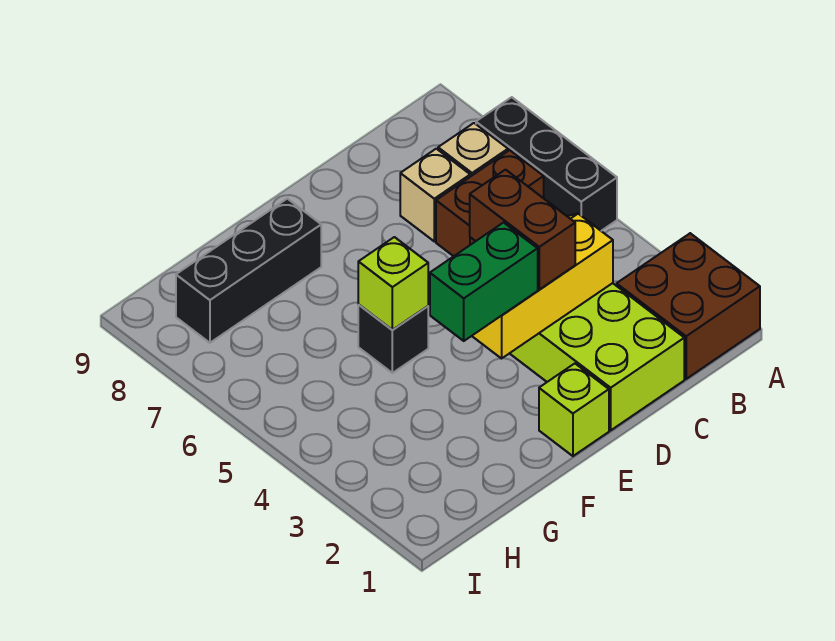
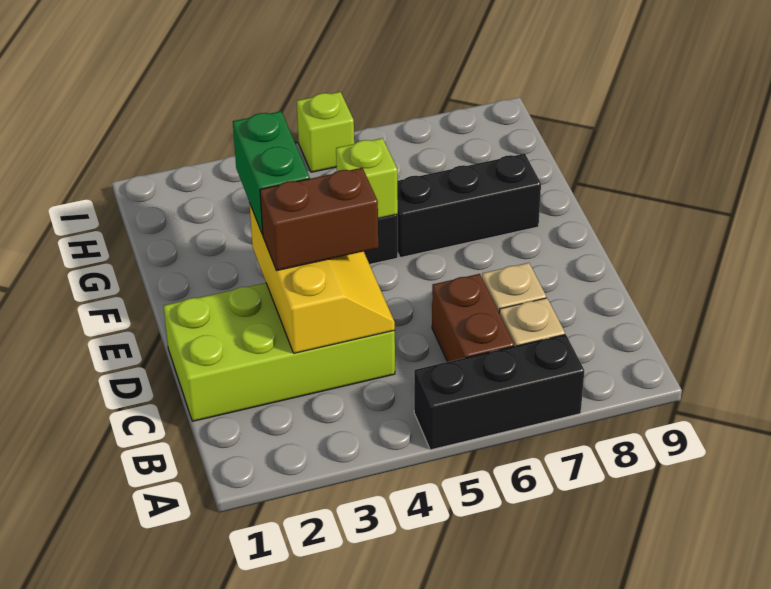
brown 2x2 brick [617,233,760,379] -> none
lime 1x1 brick [539,364,609,456] -> lime 1x1 brick moved to [297,92,354,172]
black 1x3 brick [176,199,321,343] -> black 1x3 brick turned to [397,154,541,258]

